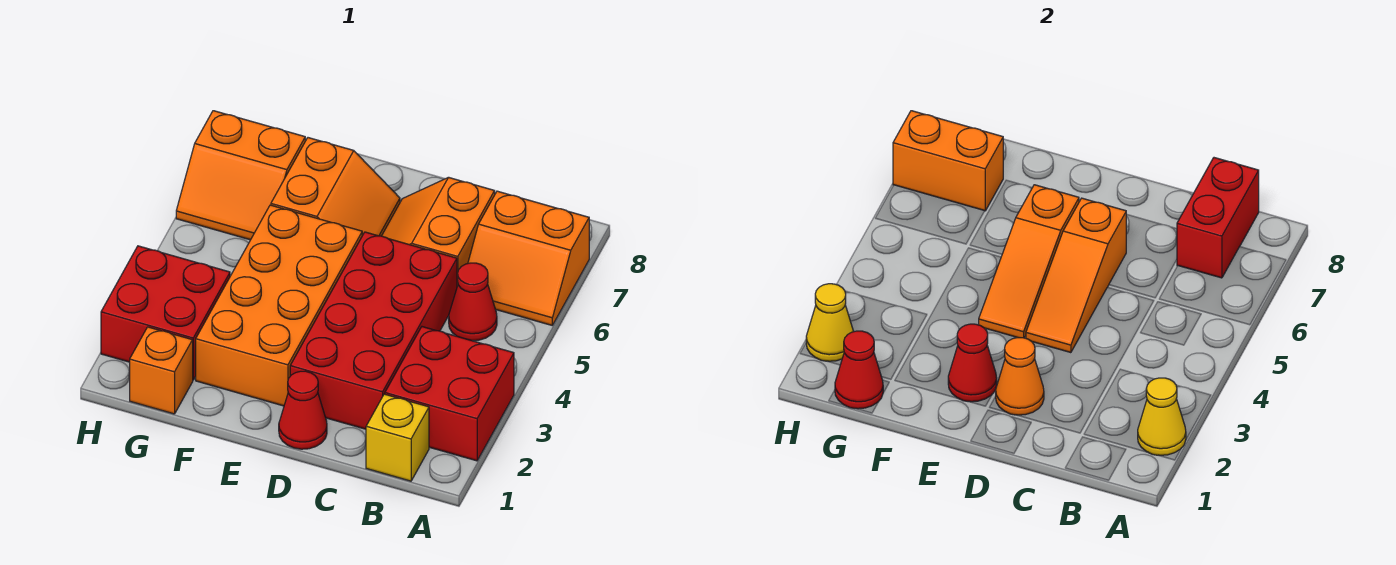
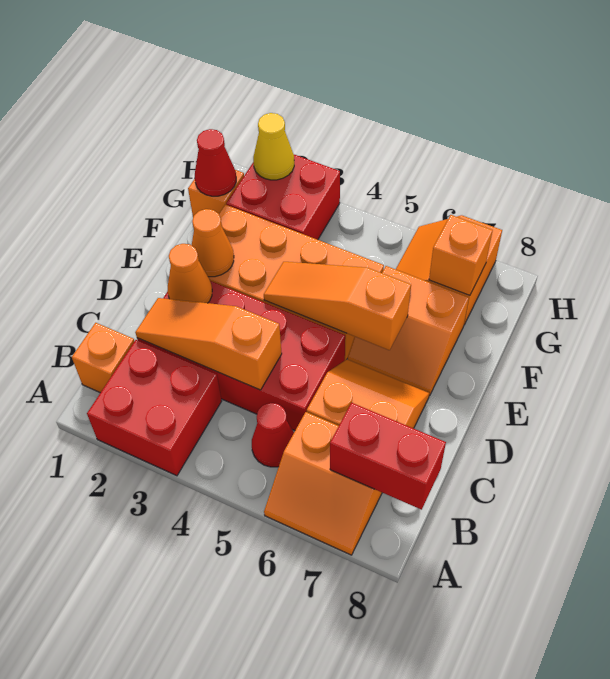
yellow 1x1 cone [1138,378,1186,455] -> none
orange 2x2 slope [468,191,589,325] -> orange 2x2 slope turned to [264,412,382,555]
yellow 1x1 brick [366,394,429,481] -> orange 1x1 brick [72,323,134,393]
red 1x1 cone [279,371,327,449] -> none
orange 1x3 slope [1026,198,1126,353] -> orange 1x3 slope moved to [135,298,282,390]
red 1x1 cone [948,324,997,402] -> orange 1x1 cone [192,209,234,277]
orange 1x2 brick [893,111,1003,211] -> orange 1x1 brick [429,215,493,296]

